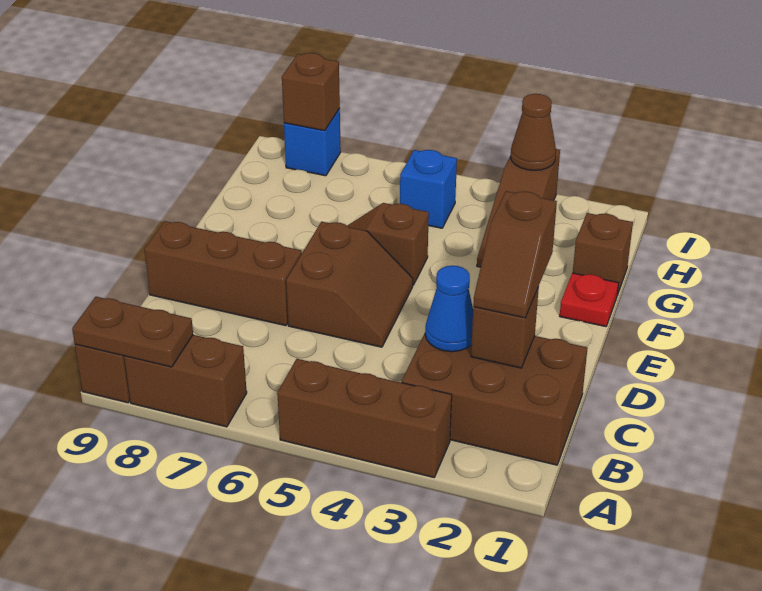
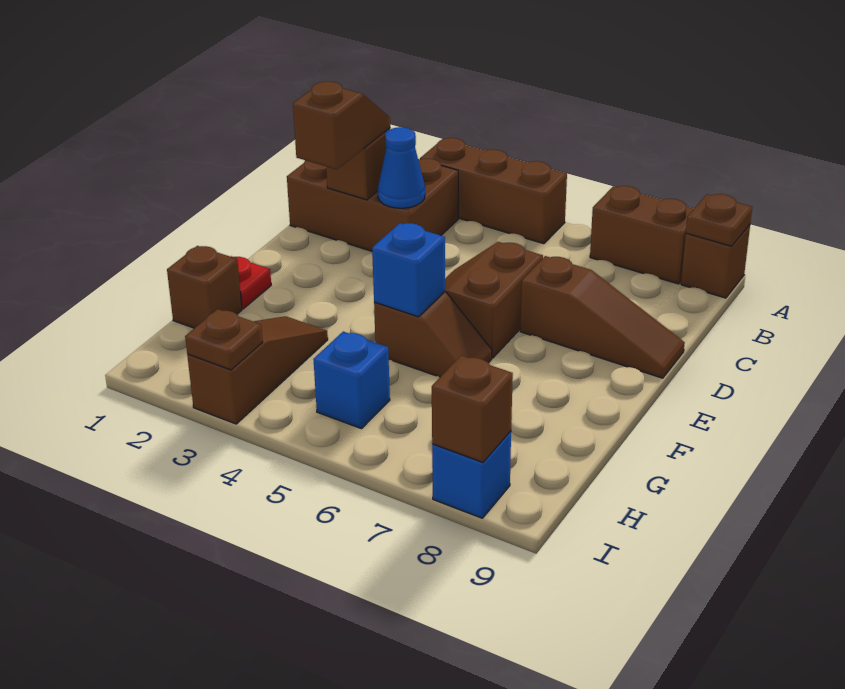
brown 1x2 plate [72,297,193,367] -> brown 1x1 plate [686,194,752,246]
brown 1x3 brick [144,221,302,326] -> brown 1x3 slope [520,256,685,378]
none -> blue 1x1 brick [372,223,445,317]
brown 1x1 cone [511,94,556,170] -> brown 1x1 plate [185,309,263,370]

